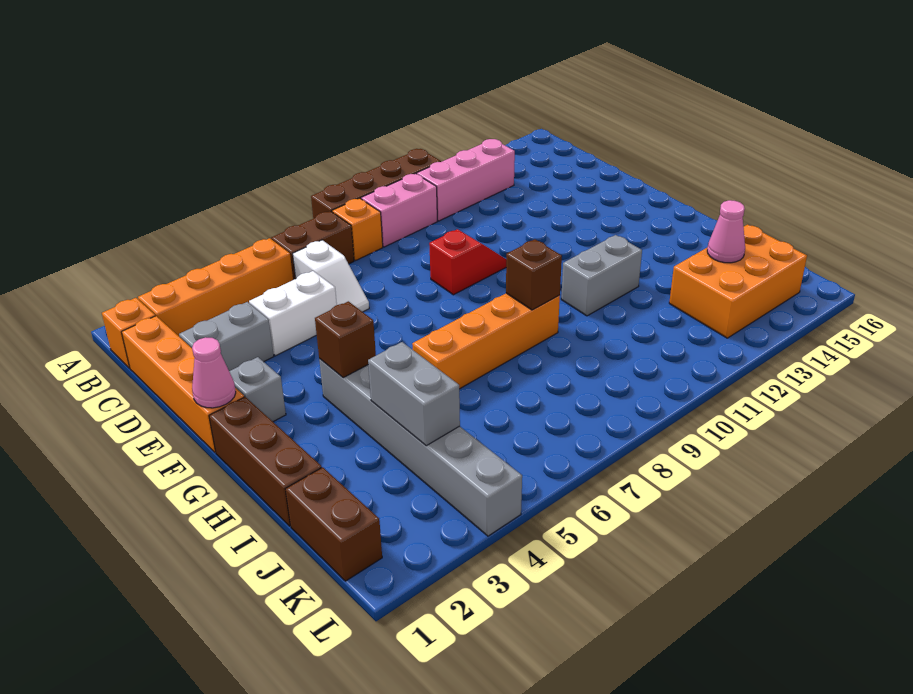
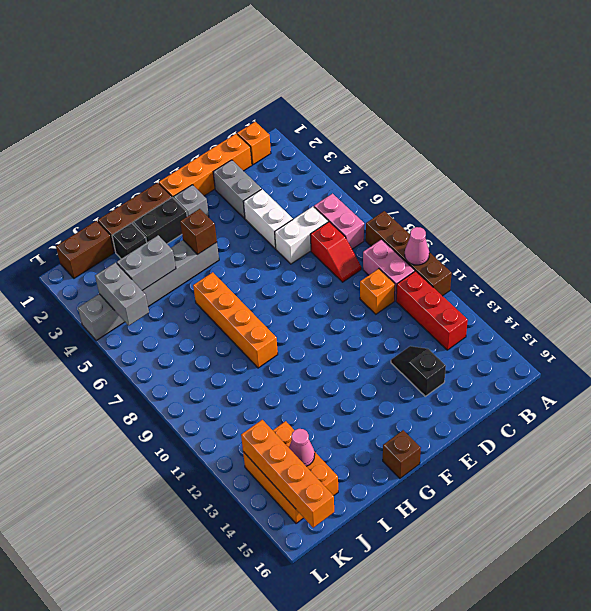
orange 1x4 brick [138,238,293,336] -> orange 1x4 brick moved to [241,420,334,528]
brown 1x2 brick [271,211,354,280] -> pink 1x2 brick [314,194,364,249]
orange 1x1 brick [332,198,383,260] -> orange 1x1 brick moved to [360,269,395,314]
pink 1x3 brick [417,139,515,221] -> red 1x3 brick [396,271,468,350]
white 1x2 slope [293,240,369,312] -> white 1x2 brick [275,207,328,264]
none -> black 1x2 slope [391,346,446,396]
red 1x2 slope [429,229,506,295] -> red 1x2 slope moved to [310,222,361,282]
pink 1x1 cone [192,337,236,408] -> pink 1x1 cone moved to [405,227,429,265]
none -> black 1x2 brick [133,197,187,244]
brown 1x1 brick [506,239,562,310] -> brown 1x1 brick moved to [383,430,421,478]
grey 1x2 brick [561,235,642,316] -> grey 1x2 brick moved to [95,263,149,326]
none -> black 1x1 brick [112,223,147,259]

